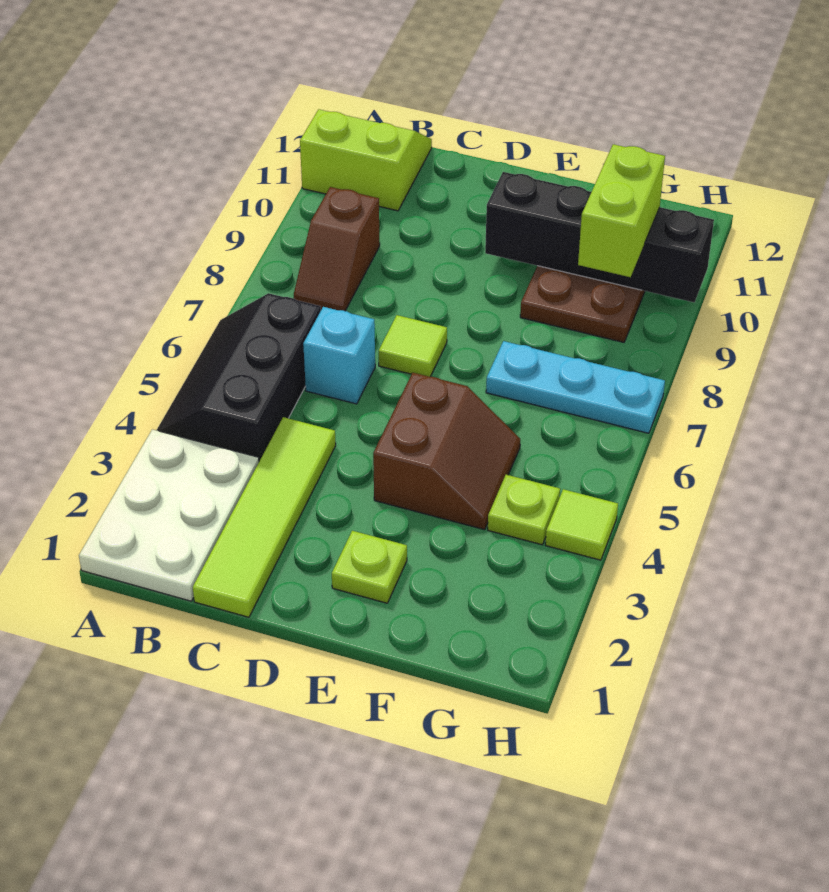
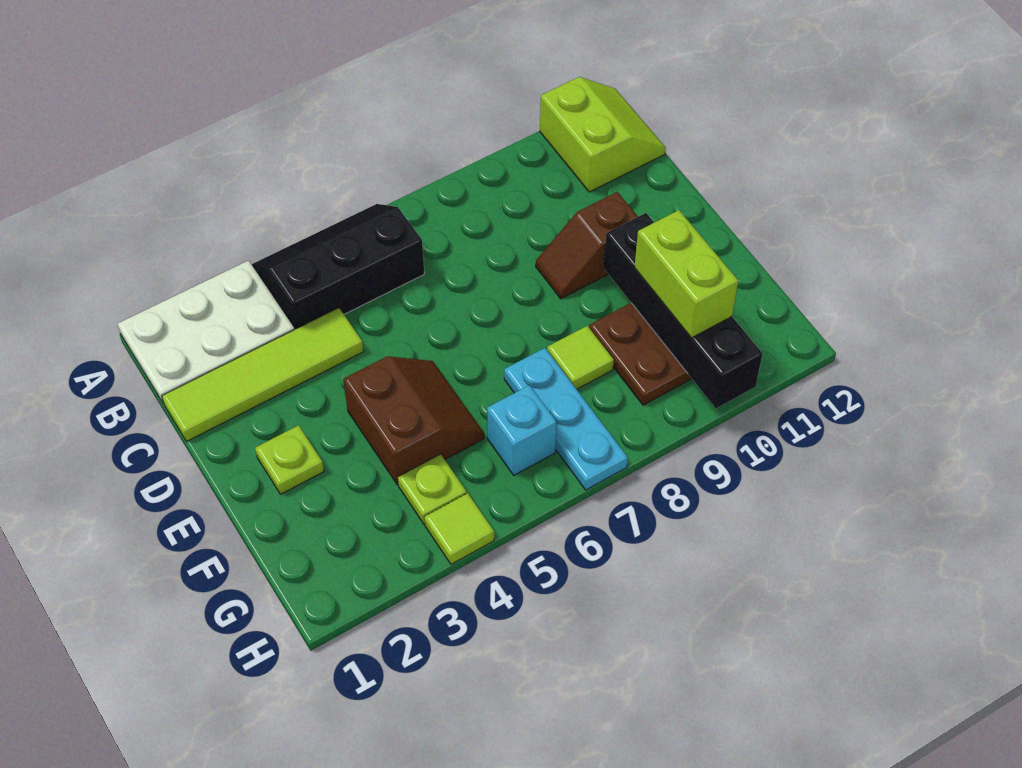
brown 1x2 slope [294,187,380,311] -> brown 1x2 slope moved to [536,192,638,299]
cyan 1x1 brick [303,307,375,404] -> cyan 1x1 brick moved to [487,385,557,475]
lime 1x1 tile [379,315,447,377] -> lime 1x1 tile moved to [547,326,614,389]
brown 2x2 slope [373,373,520,530] -> brown 2x2 slope turned to [343,356,484,485]
lime 1x2 brick [578,144,665,277] -> lime 1x2 brick turned to [634,210,738,338]

